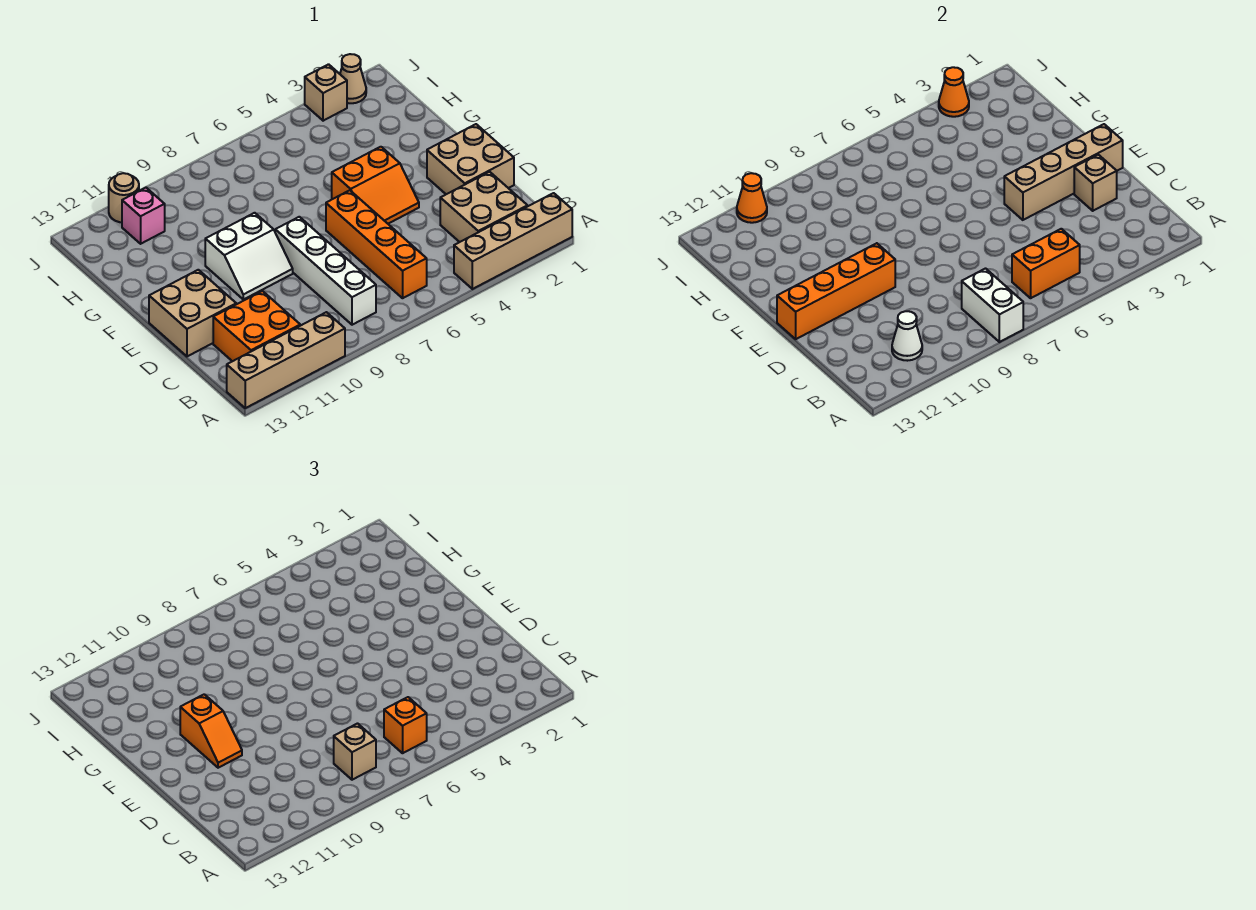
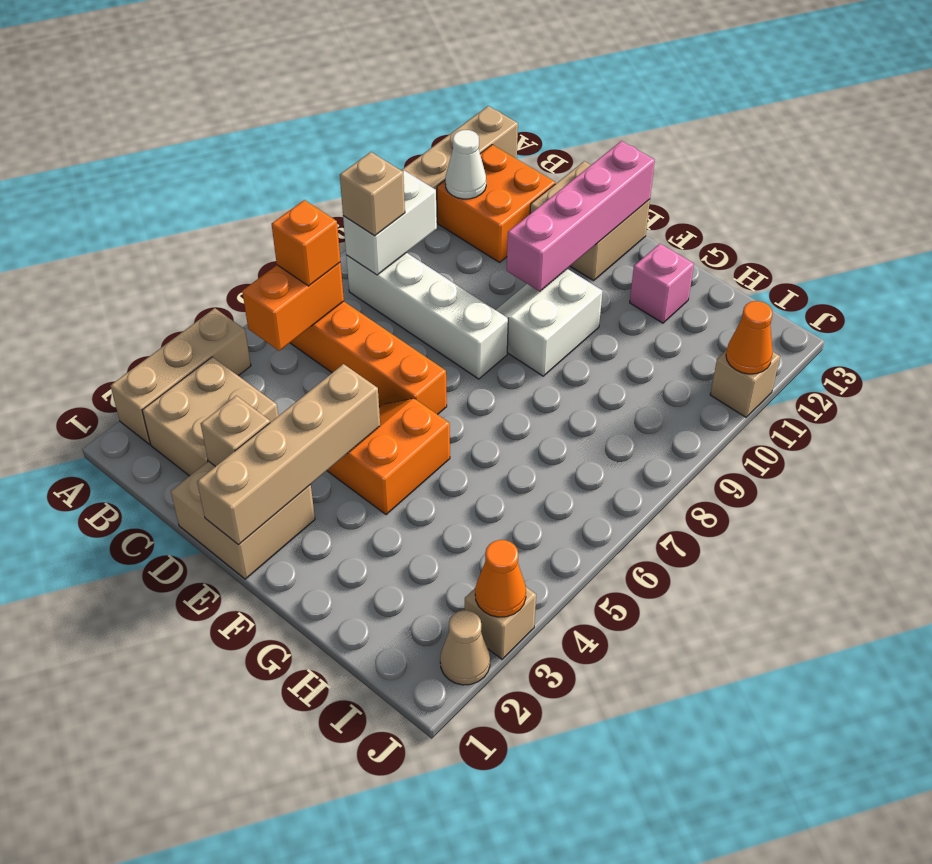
tan 1x4 brick [454,193,572,289] -> tan 1x3 brick [110,308,251,444]
white 1x2 brick [962,269,1023,342] -> white 1x2 brick turned to [343,171,437,275]
orange 1x4 brick [777,243,895,339] -> pink 1x4 brick [507,141,655,291]
orange 1x2 slope [180,694,242,768] -> none
pink 1x1 brick [122,188,165,244] -> pink 1x1 brick moved to [630,244,694,323]
tan 1x1 round brick [109,173,139,222] -> tan 1x1 brick [710,350,780,417]

